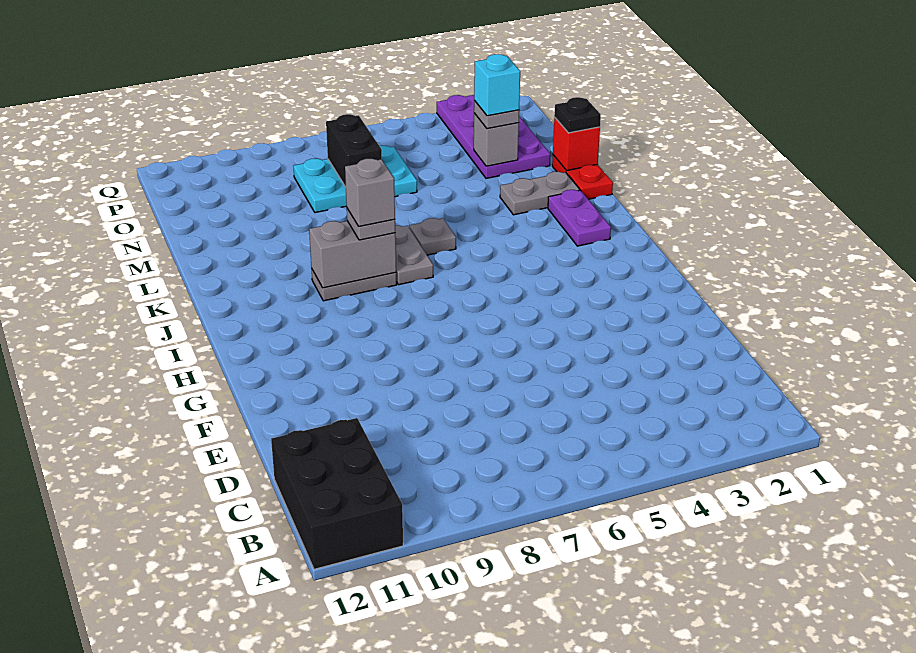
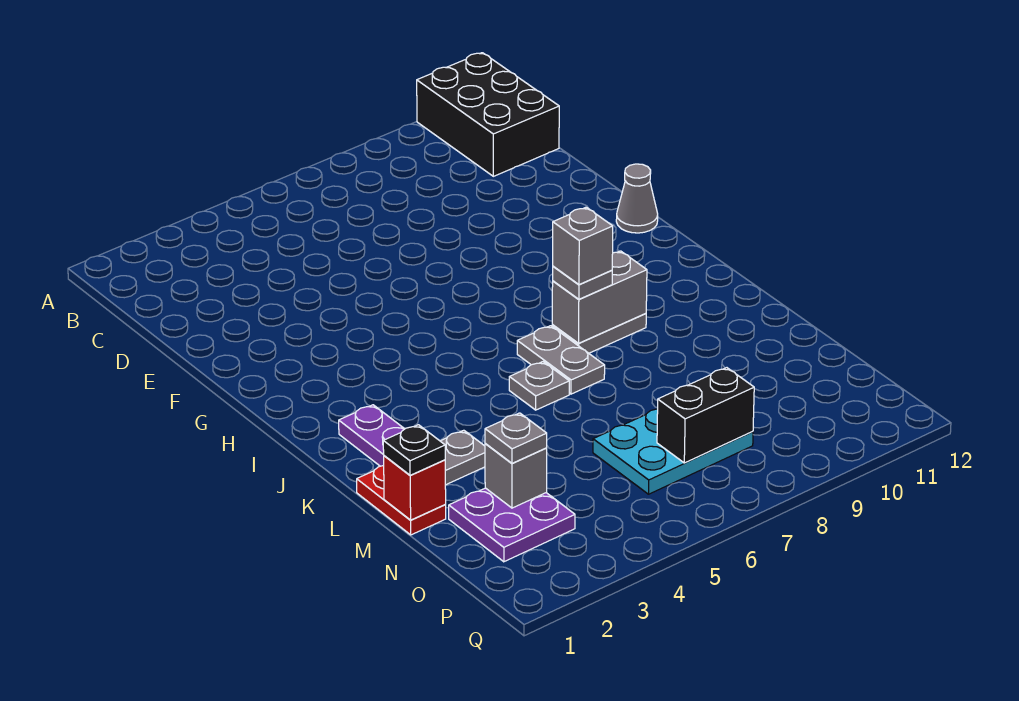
none -> grey 1x1 cone [616,164,658,233]
purple 2x4 plate [437,95,551,178] -> purple 2x2 plate [449,488,575,562]
cyan 1x1 brick [474,54,520,116] -> none
black 1x2 brick [326,114,382,187] -> black 1x2 brick turned to [657,368,754,463]

